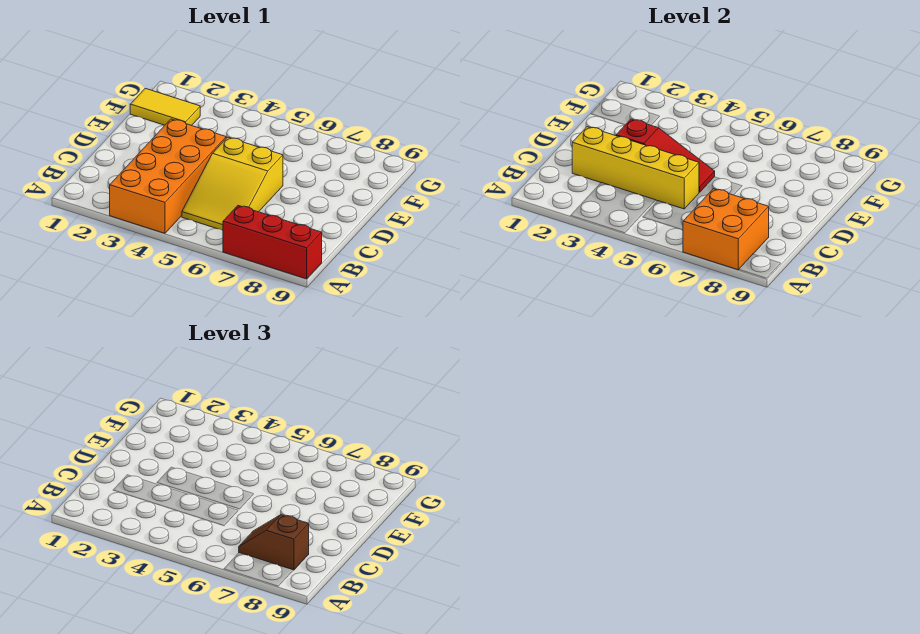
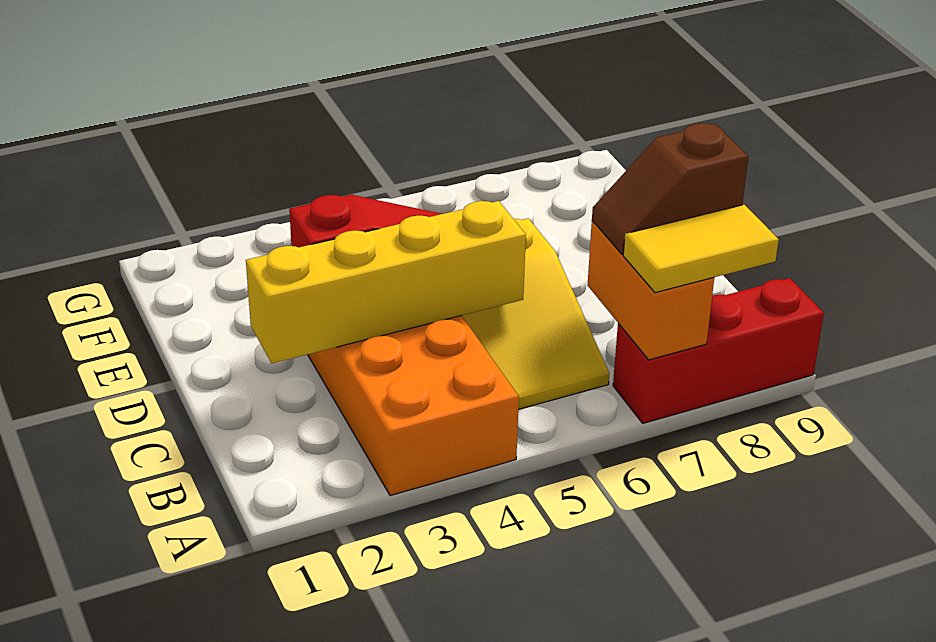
orange 2x2 brick [683,189,769,270] -> orange 1x2 brick [587,221,714,360]
yellow 1x2 tile [130,88,200,126] -> yellow 1x2 tile moved to [623,205,779,293]

